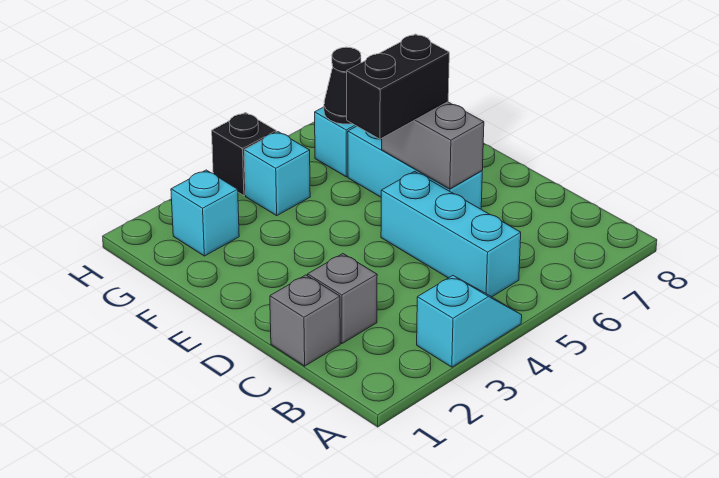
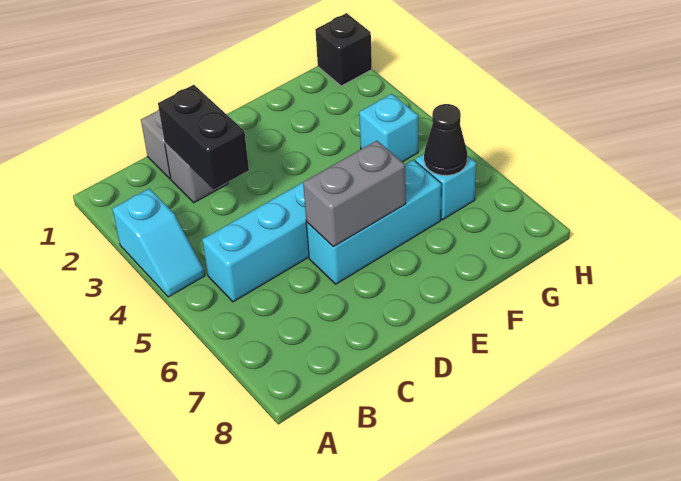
black 1x2 brick [347,34,449,139] -> black 1x2 brick moved to [158,85,249,190]
cyan 1x1 brick [171,170,239,256] -> none
black 1x1 brick [212,113,276,196] -> black 1x1 brick moved to [315,13,372,86]

